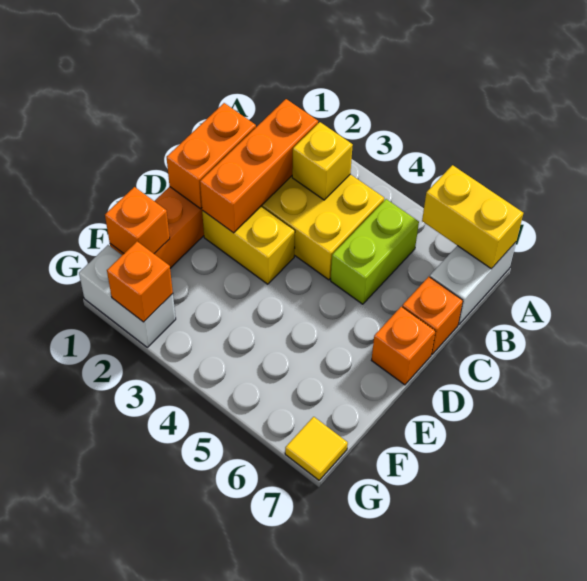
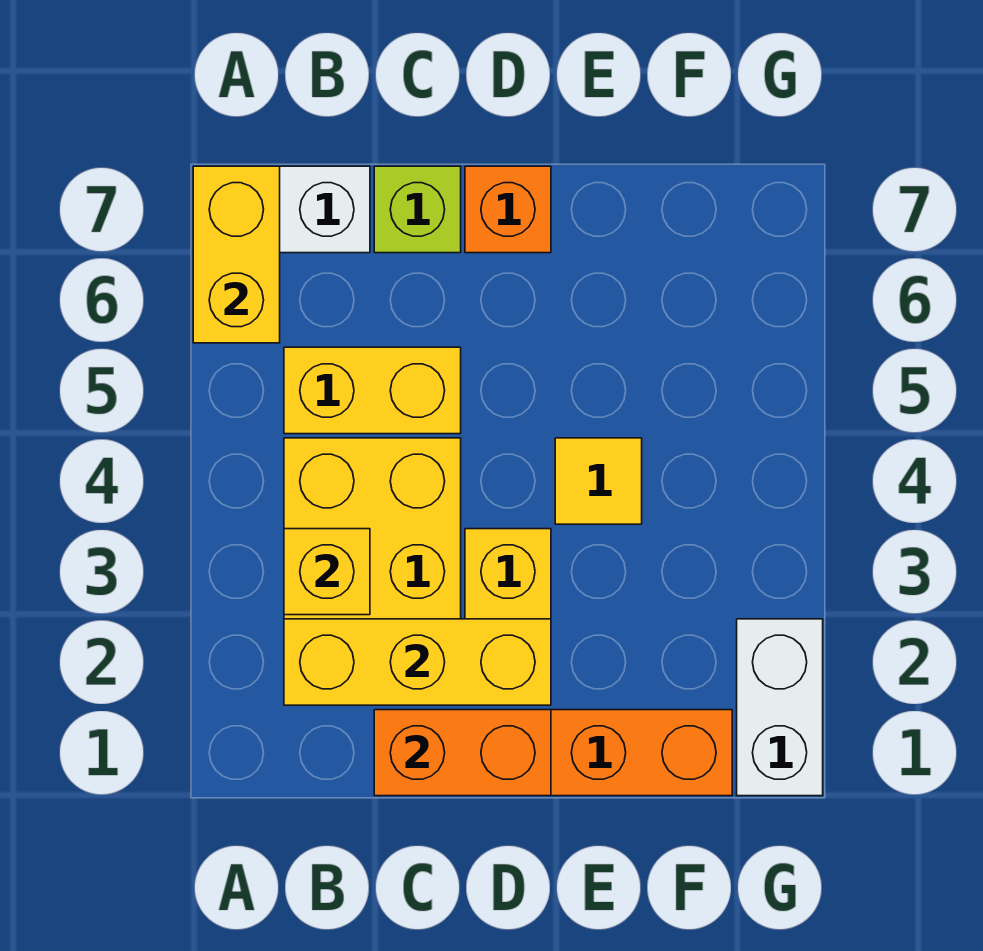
orange 1x3 brick [200,99,318,233] -> yellow 1x3 brick [284,619,551,705]
lime 1x2 brick [331,199,419,304] -> yellow 1x2 brick [284,347,461,434]
orange 1x1 brick [402,277,463,354] -> lime 1x1 brick [374,166,461,253]
orange 1x1 brick [105,187,170,254] -> none
orange 1x1 brick [107,242,173,322] -> none
yellow 1x1 tile [285,417,348,480] -> yellow 1x1 tile moved to [555,438,642,524]

